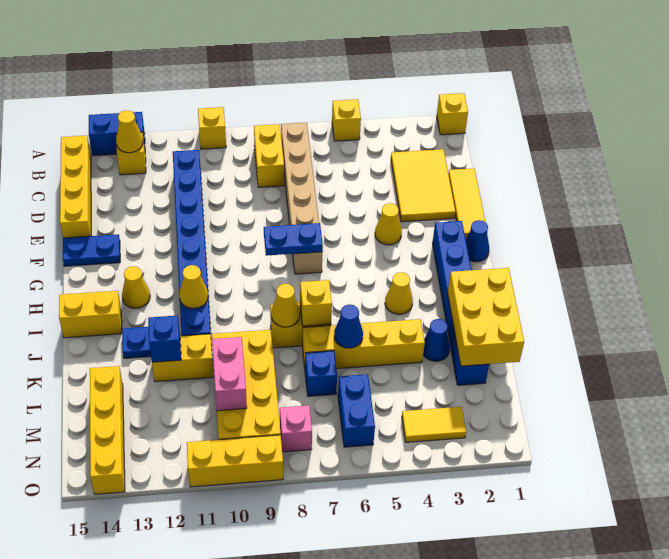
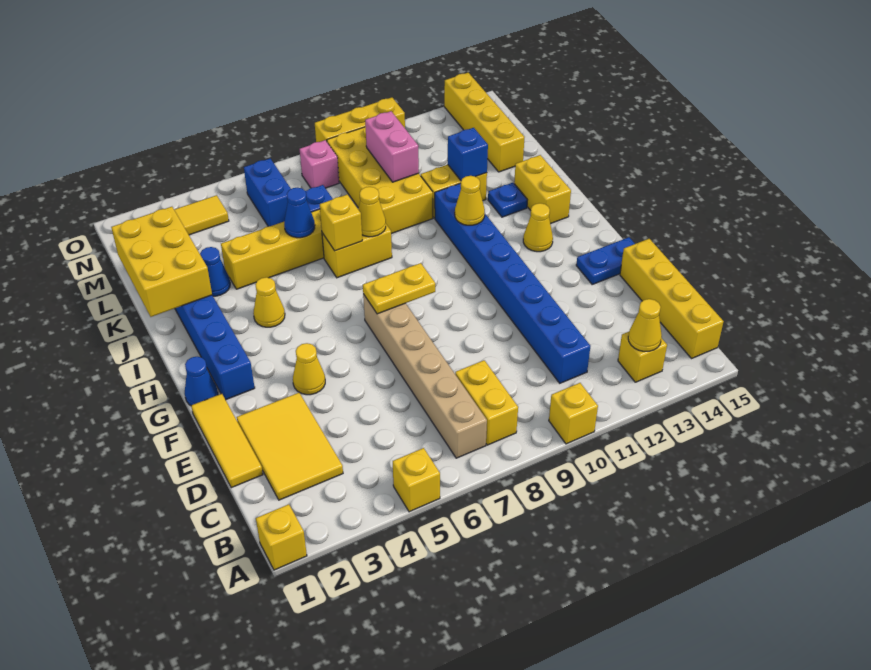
blue 1x2 brick [89,112,145,156] -> none
blue 1x2 plate [264,223,323,256] -> yellow 1x2 plate [363,263,435,314]
yellow 1x2 brick [59,291,122,338] -> yellow 1x2 brick turned to [514,155,571,224]

